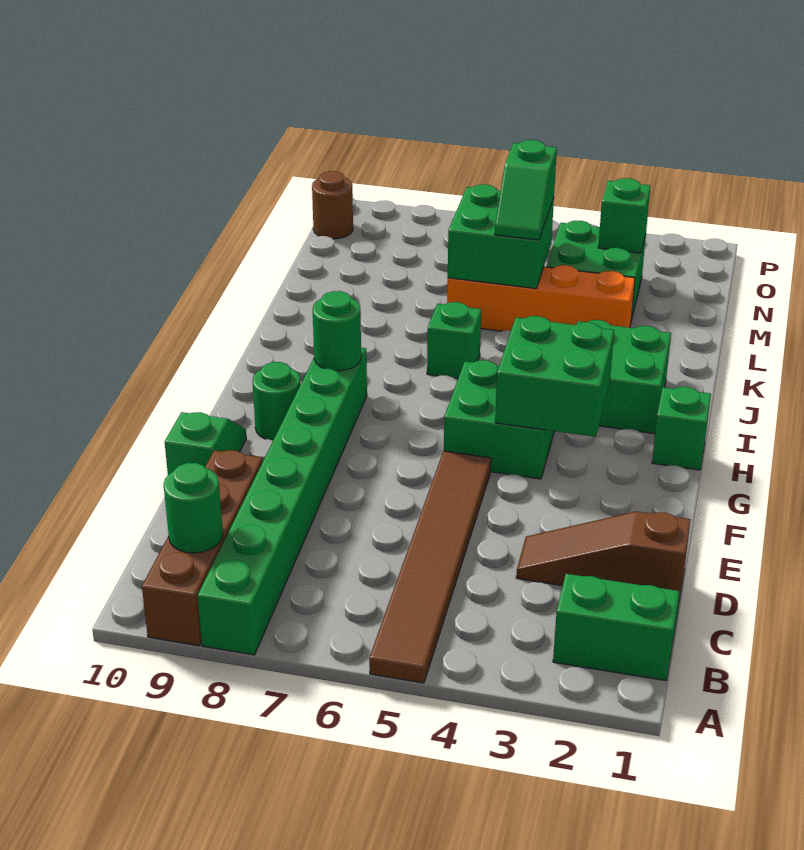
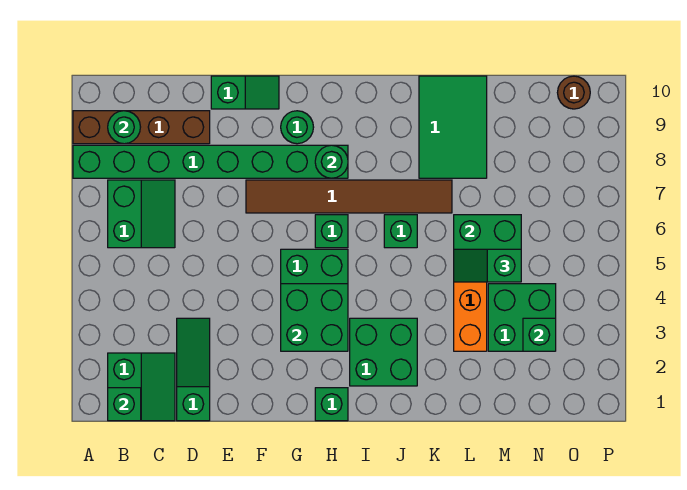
brown 1x6 tile [369,451,491,683] -> brown 1x6 tile moved to [246,180,452,213]
none -> green 1x1 brick [108,388,141,421]
none -> green 2x2 slope [108,180,175,248]
brown 1x3 slope [516,511,691,594] -> green 1x3 slope [177,318,210,421]
none -> green 1x1 brick [315,215,348,248]
none -> green 2x3 tile [419,76,487,178]

